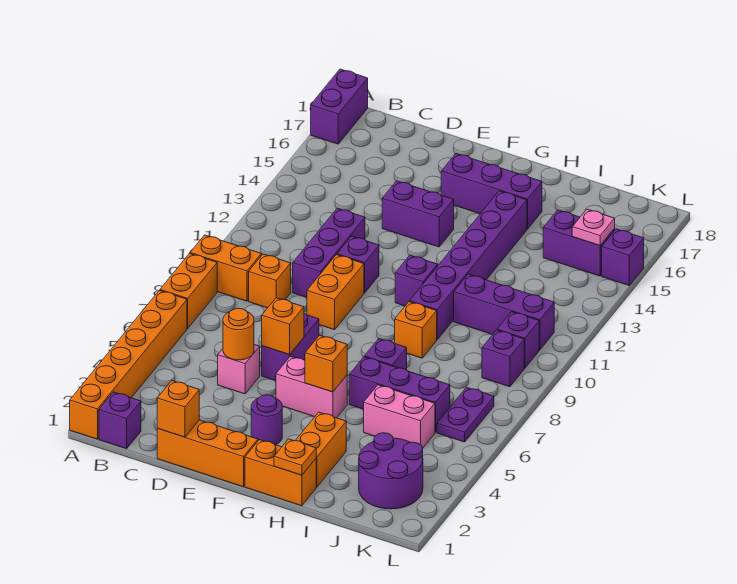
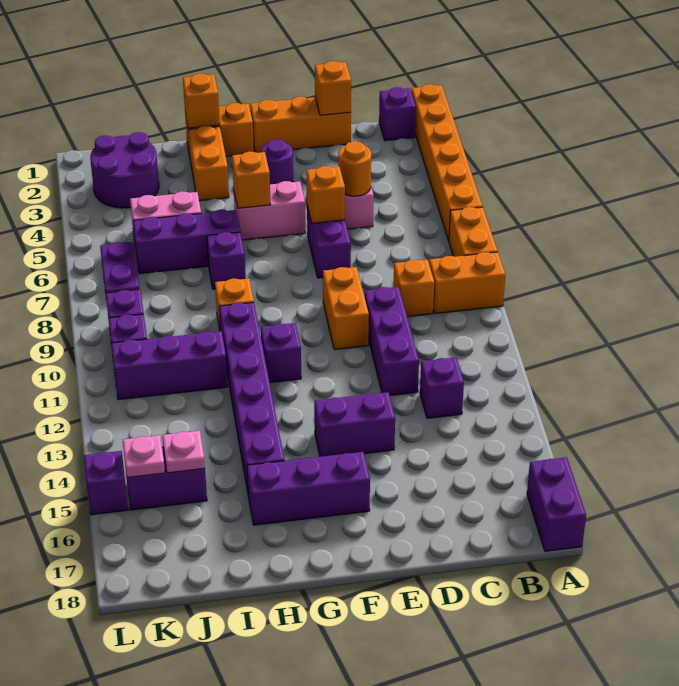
purple 1x1 brick [337,236,379,293] -> purple 1x1 brick moved to [420,357,464,418]
orange 1x1 plate [274,439,316,475] -> orange 1x1 brick [183,73,220,128]
none -> pink 1x1 plate [162,431,205,473]

